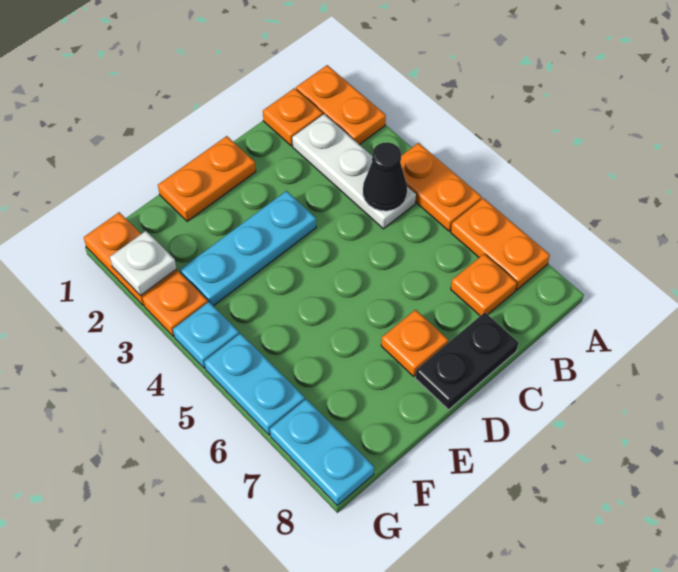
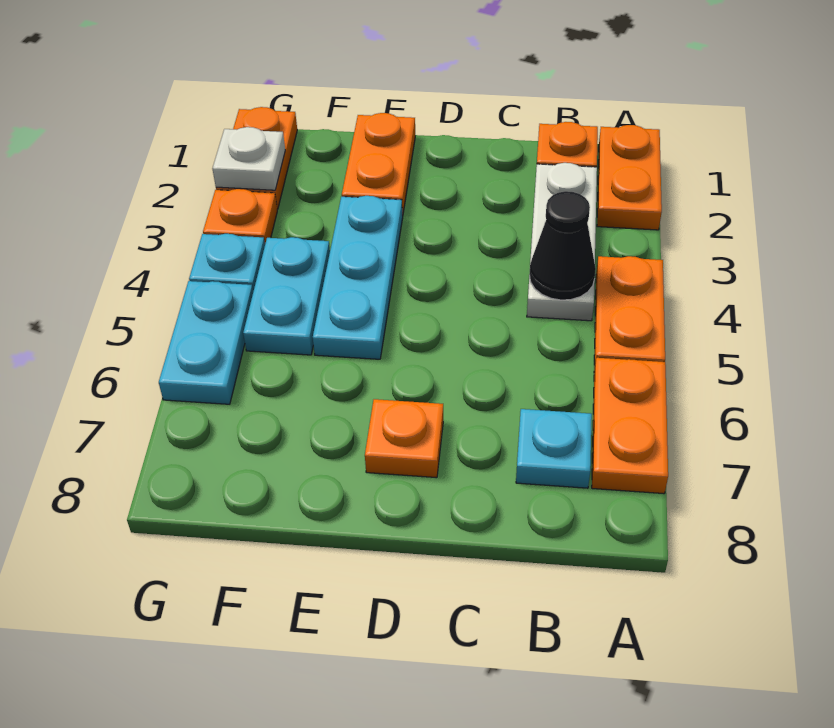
orange 1x1 plate [451,254,517,316] -> cyan 1x1 plate [516,409,592,488]
black 1x2 plate [415,312,518,410] -> none
orange 1x2 plate [158,136,256,222] -> orange 1x2 plate turned to [342,113,415,216]
cyan 1x3 plate [180,191,316,306] -> cyan 1x3 plate turned to [313,196,403,359]
cyan 1x2 plate [270,399,374,506] -> cyan 1x2 plate moved to [243,237,330,355]

